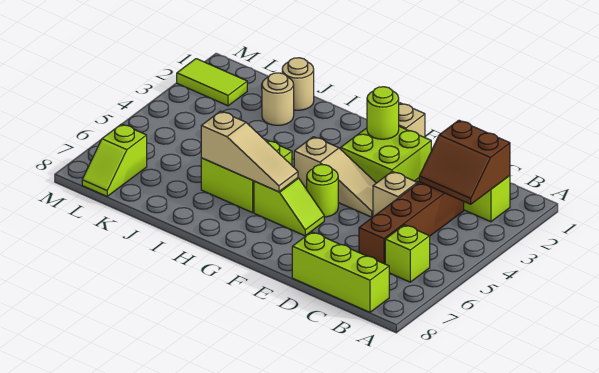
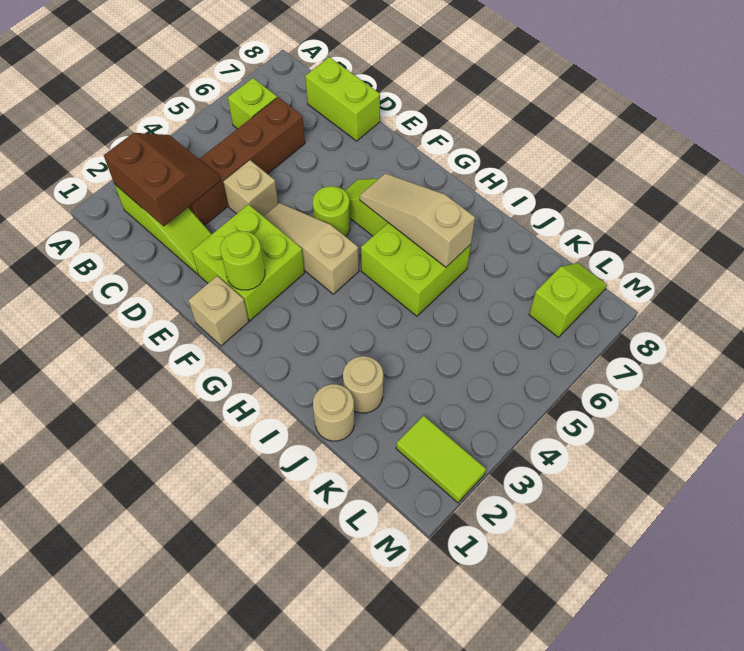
lime 1x3 brick [292,232,389,312] -> lime 1x2 brick [305,57,380,141]

